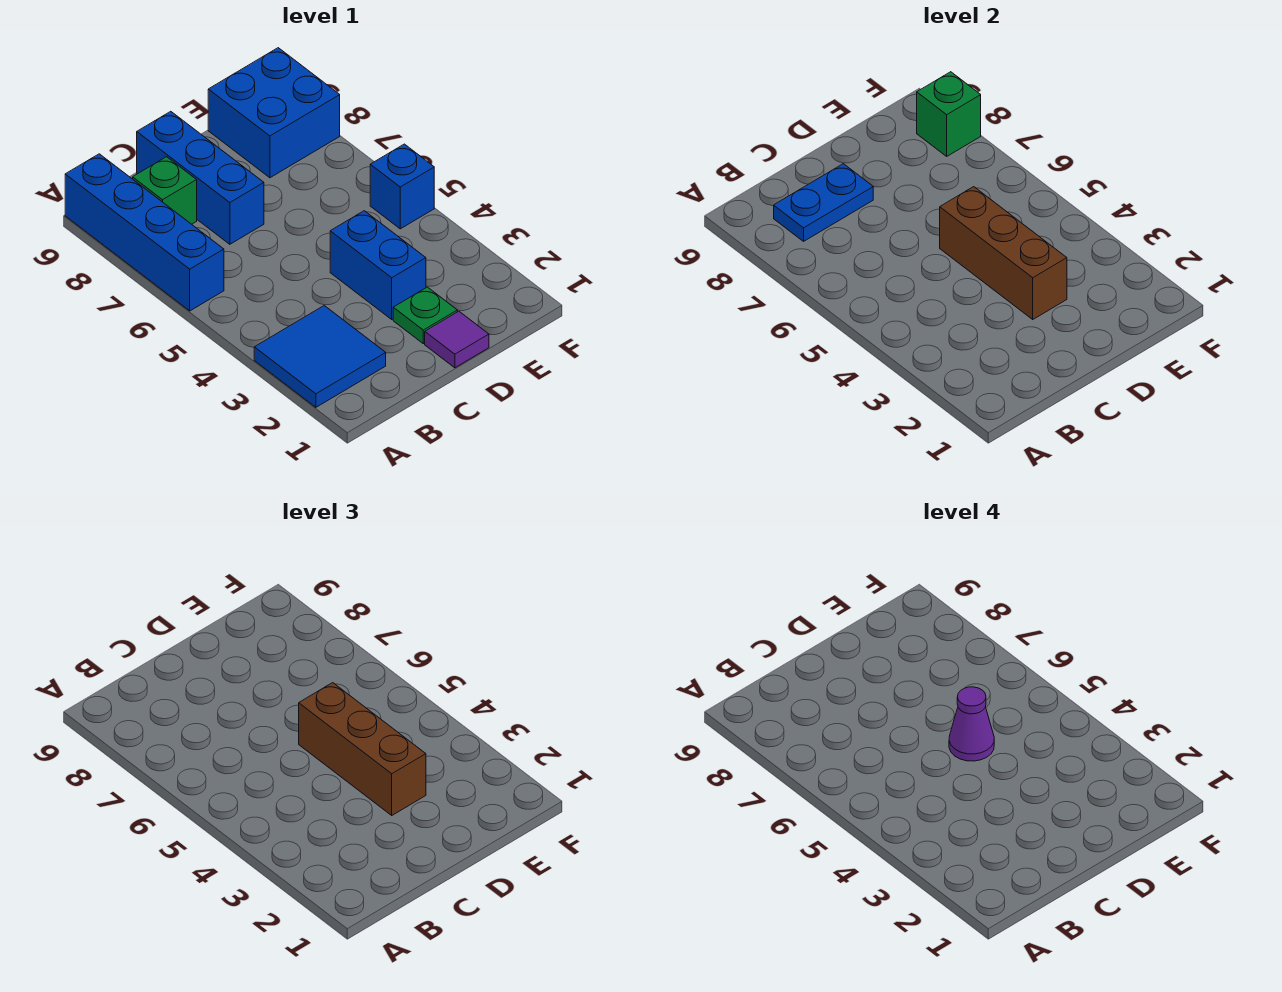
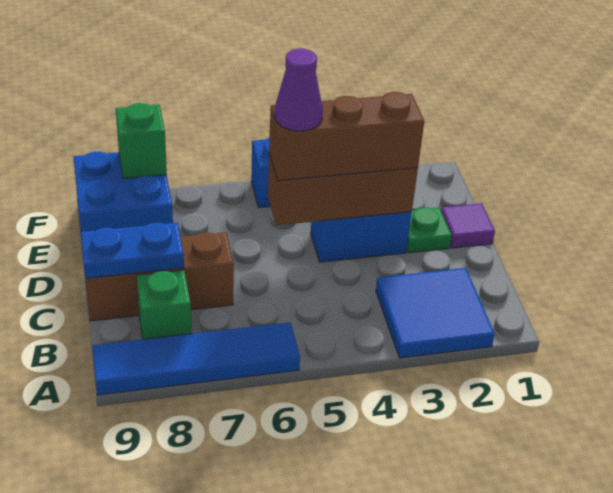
blue 1x4 brick [65,154,224,311] -> blue 1x4 tile [92,322,300,395]
blue 1x2 plate [774,164,873,241] -> blue 1x2 plate turned to [81,223,184,278]
blue 1x3 brick [137,111,264,244] -> brown 1x3 brick [85,232,234,321]

